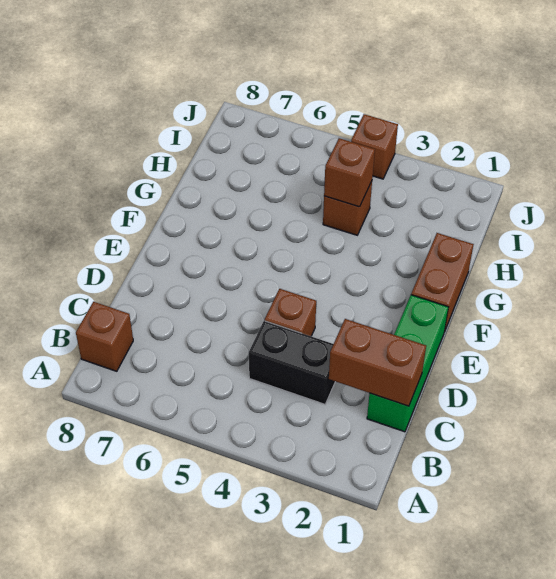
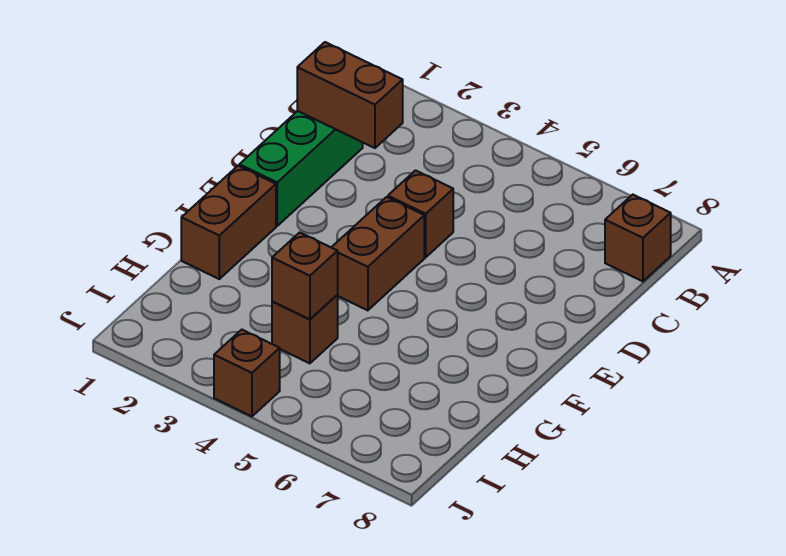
black 1x2 brick [249,321,335,404] -> none
none -> brown 1x2 brick [331,197,424,310]

